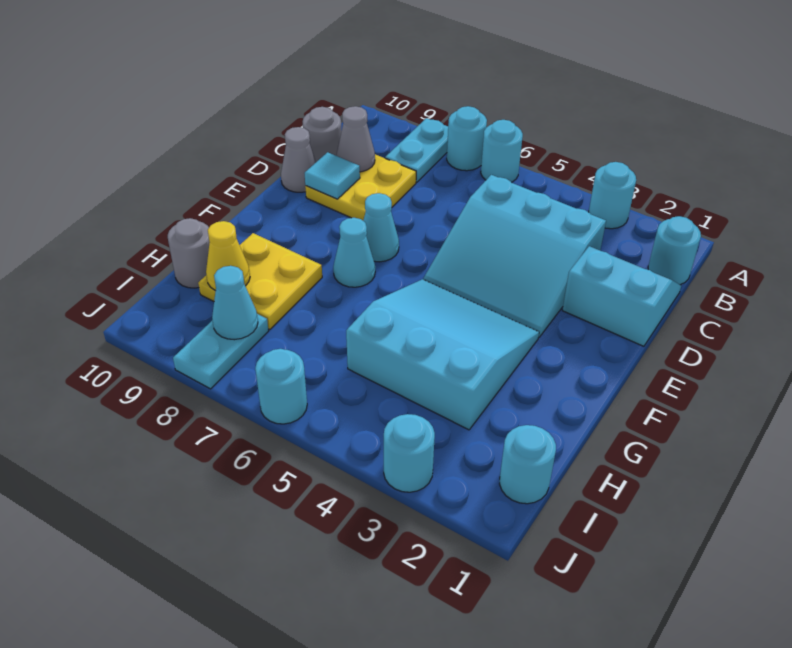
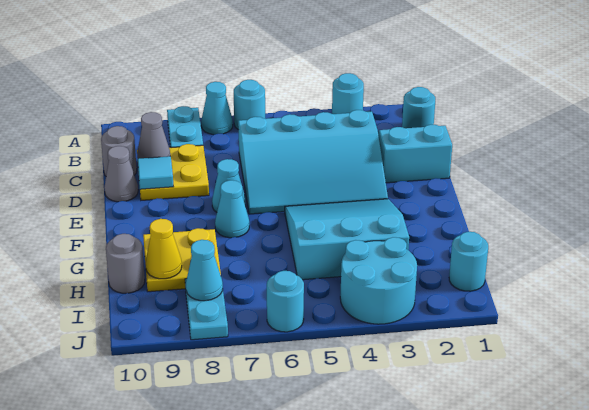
cyan 1x1 round brick [447,106,487,171] -> cyan 1x1 cone [201,82,233,135]
cyan 3x3 slope [423,175,606,337] -> cyan 3x4 slope [238,110,388,214]
cyan 1x1 round brick [384,414,435,492] -> cyan 2x2 round brick [340,237,417,324]

